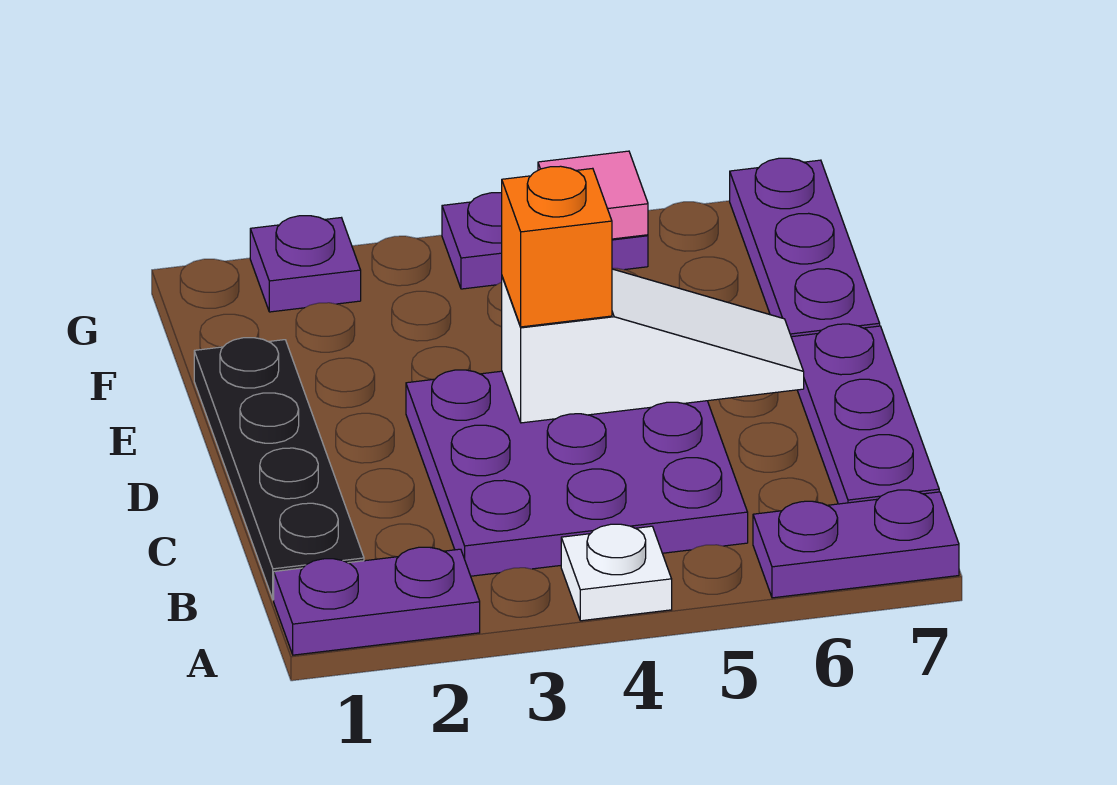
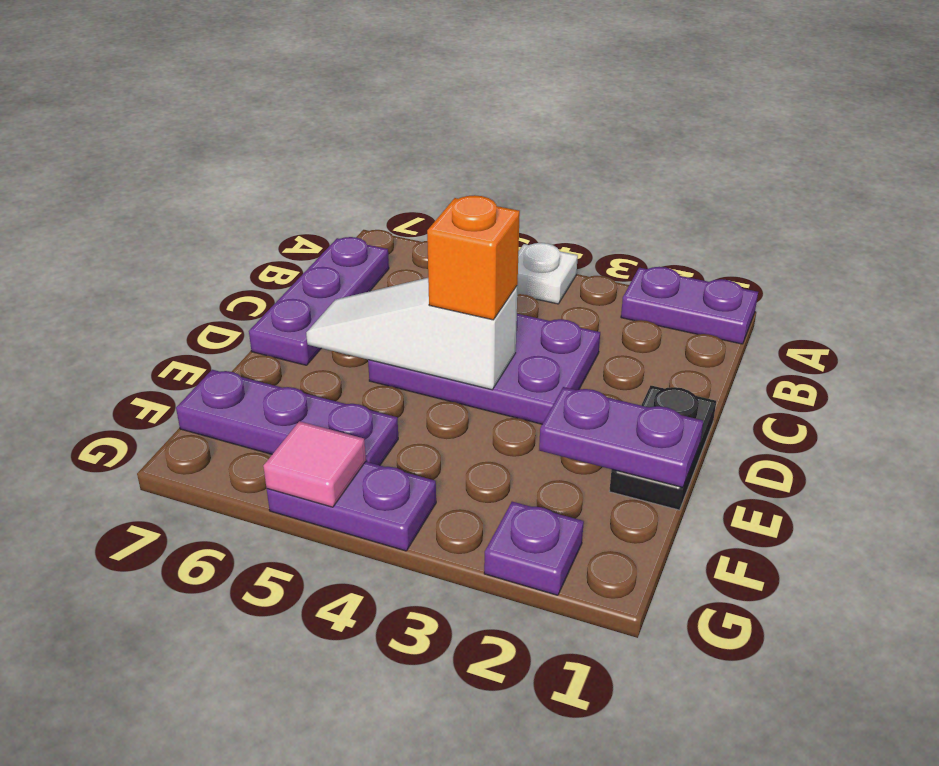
purple 1x2 plate [753,490,959,598] -> purple 1x2 plate moved to [539,387,703,487]
black 1x4 plate [194,338,364,600] -> black 1x2 plate [609,386,716,510]
purple 3x3 plate [406,370,748,576] -> purple 2x3 plate [368,314,600,424]
purple 1x3 plate [730,158,880,337] -> purple 1x3 plate turned to [176,370,398,465]

